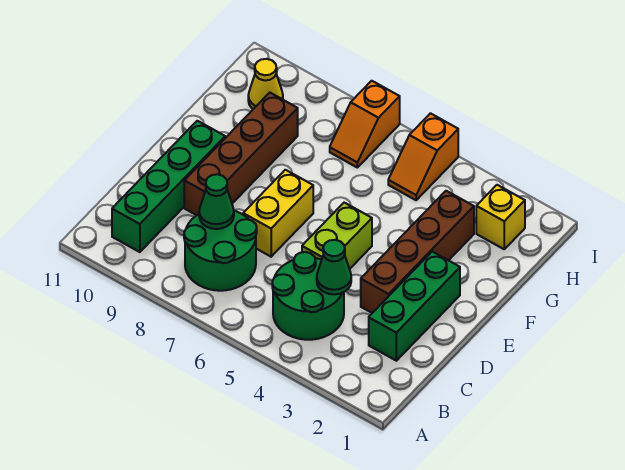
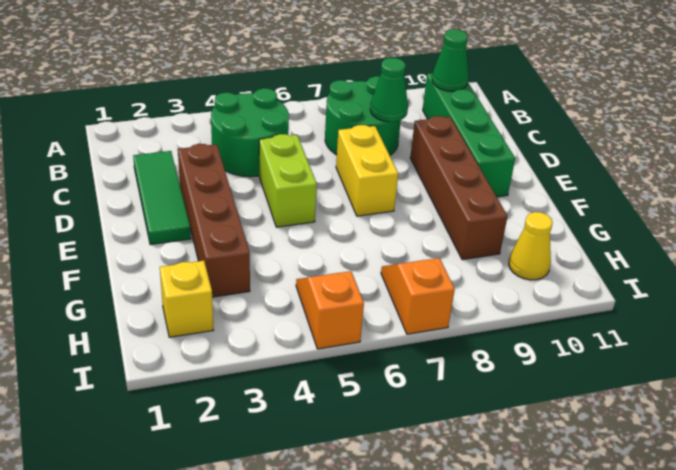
green 1x3 brick [369,252,460,361] -> green 1x3 tile [133,151,191,245]
green 1x1 cone [317,240,351,294] -> green 1x1 cone moved to [432,29,469,91]

